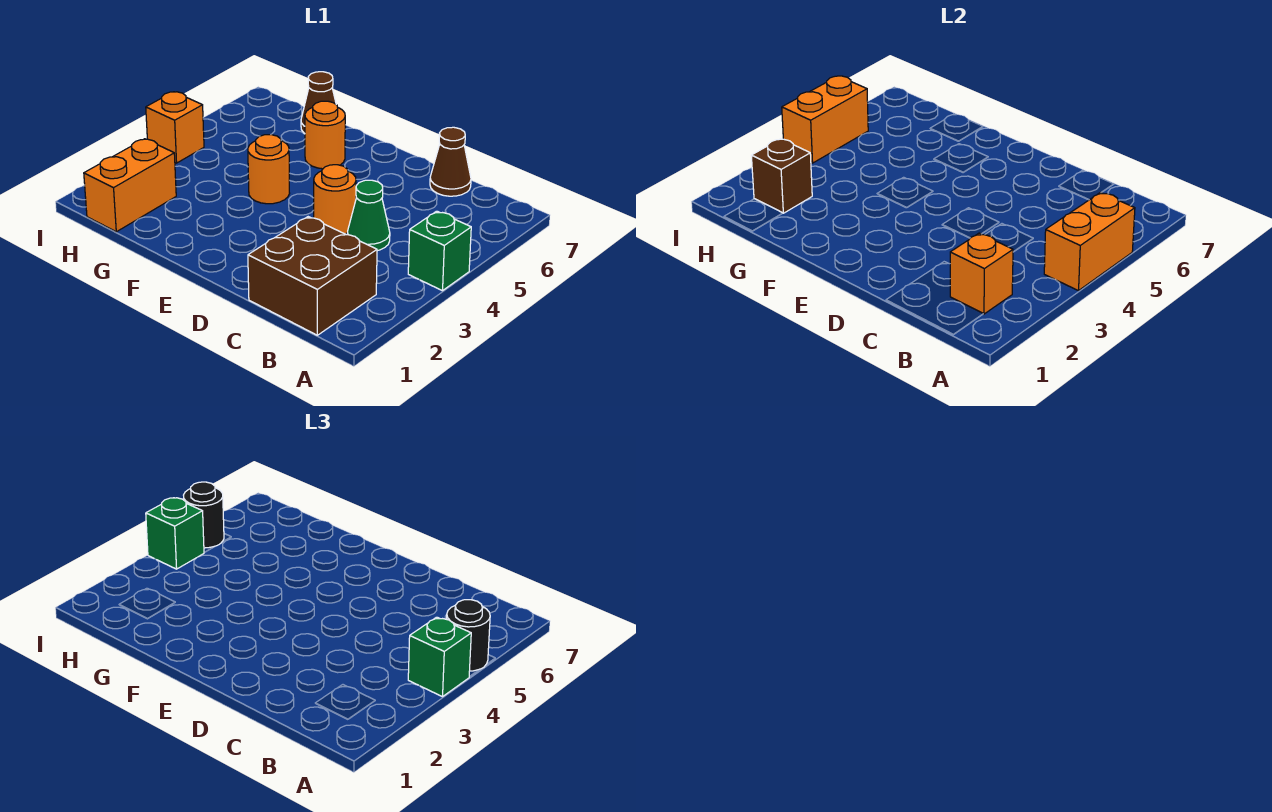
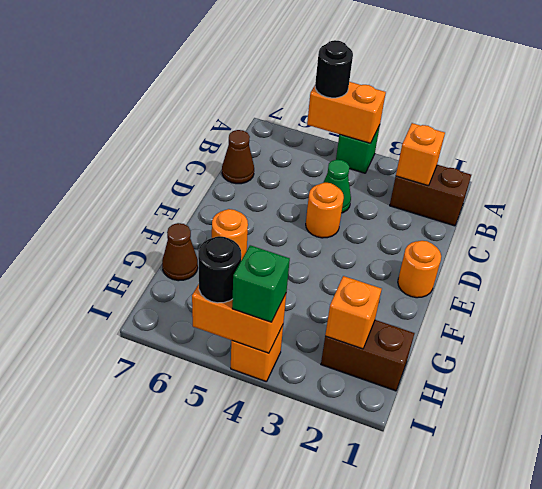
green 1x1 brick [408,617,471,697] -> none
brown 2x2 brick [248,217,377,335] -> brown 1x2 brick [390,165,471,226]
orange 1x1 round brick [248,135,290,204] -> orange 1x1 round brick moved to [398,241,441,298]
orange 1x2 brick [84,139,176,232] -> brown 1x2 brick [321,320,415,391]
brown 1x1 brick [751,139,812,213] -> orange 1x1 brick [325,276,382,349]

